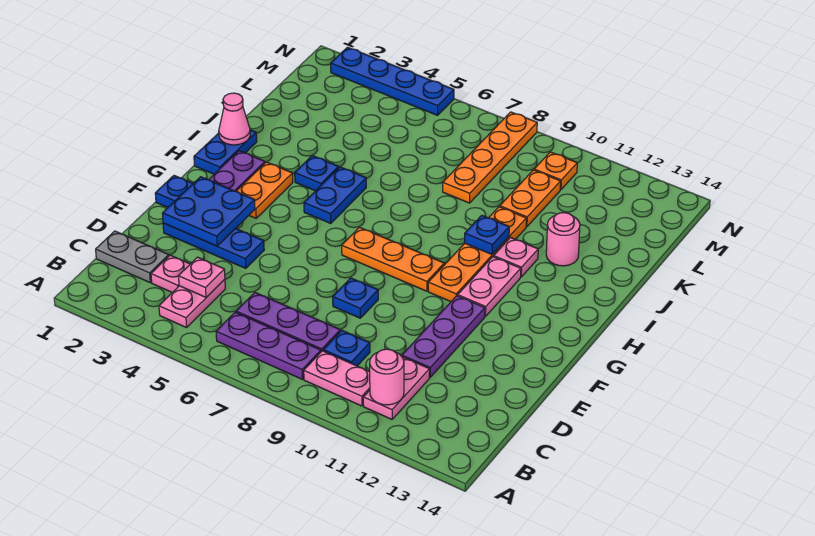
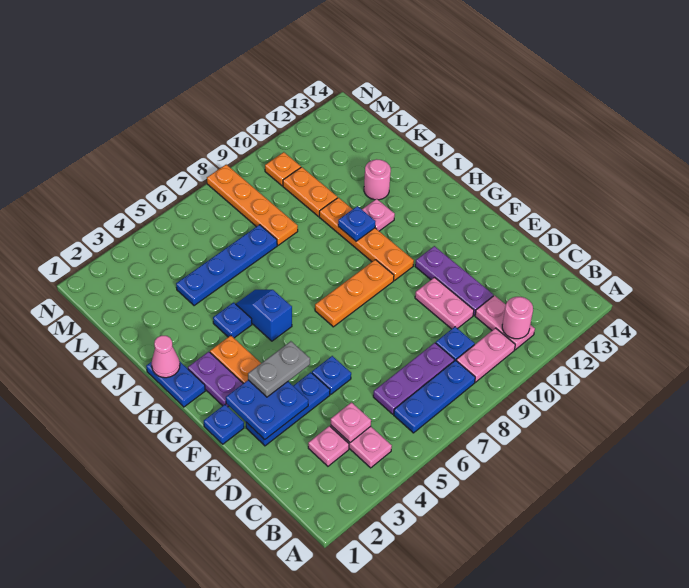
purple 1x3 plate [216,312,321,379] -> blue 1x3 plate [394,360,475,433]
grey 1x2 plate [96,231,169,282] -> grey 1x2 plate moved to [248,341,310,397]
blue 1x1 plate [333,278,378,318] -> blue 1x1 plate moved to [312,356,351,394]
pink 1x2 plate [458,257,521,316] -> pink 1x2 plate moved to [415,277,474,329]
blue 1x2 plate [304,167,366,223] -> blue 1x2 slope [236,290,292,341]
blue 1x4 plate [331,47,454,115] -> blue 1x4 plate moved to [176,225,277,306]

